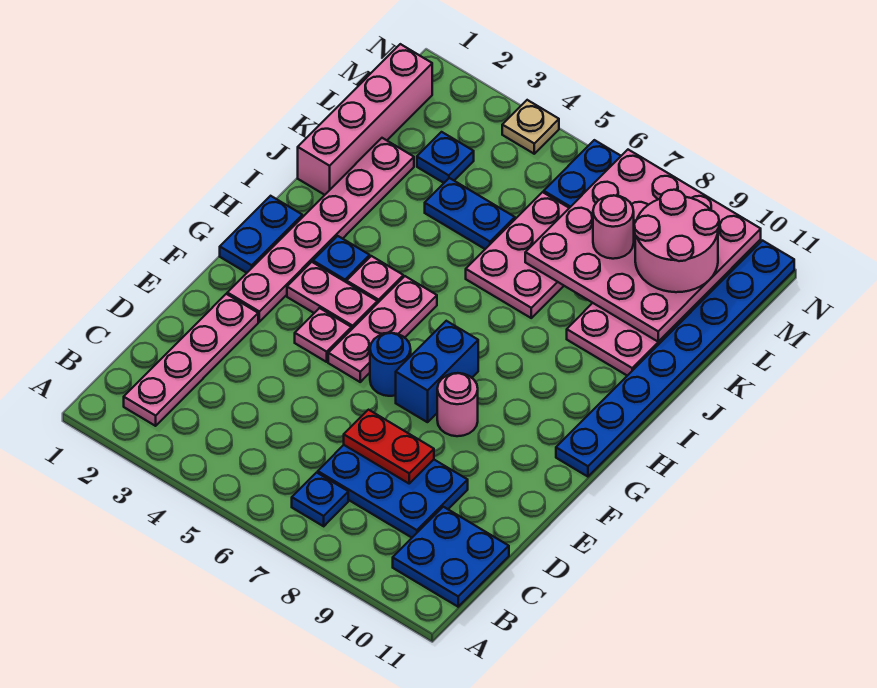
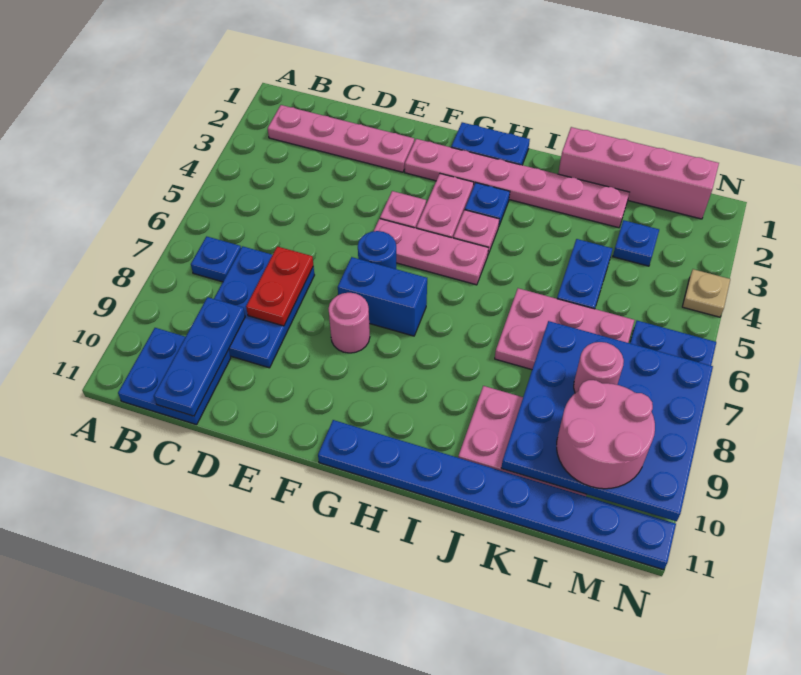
none -> blue 1x3 plate [154,297,245,416]
pink 4x4 plate [525,150,761,342] -> blue 4x4 plate [501,321,713,521]

